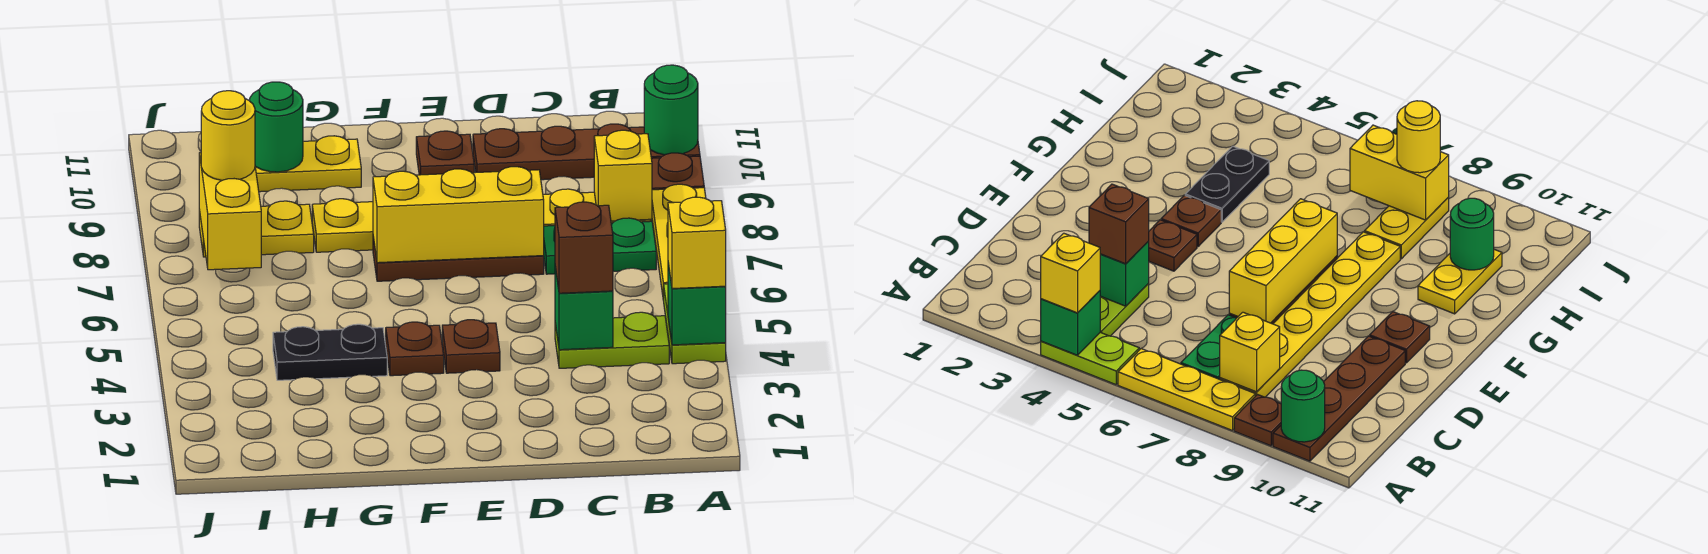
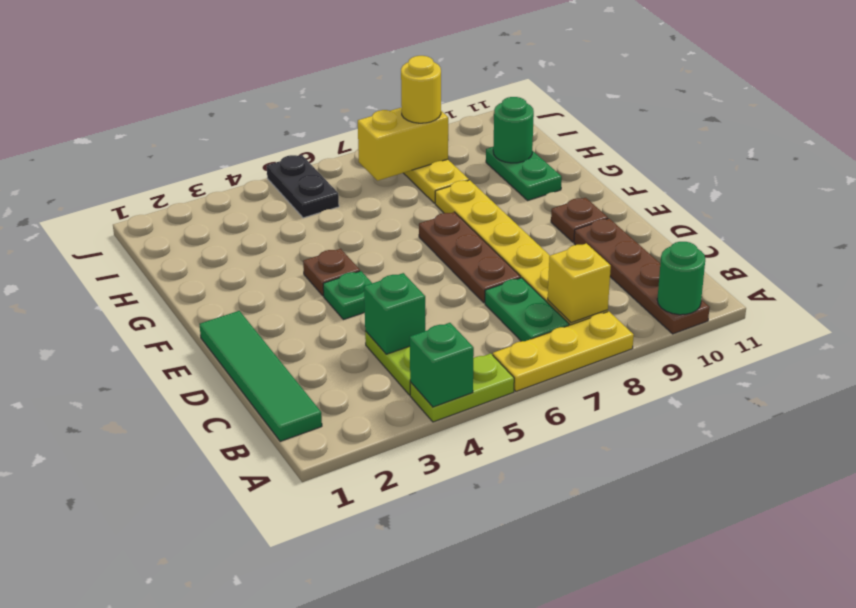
yellow 1x1 brick [668,197,726,288] -> none
brown 1x1 plate [651,153,704,190] -> none
none -> green 1x4 tile [199,311,322,441]
brown 1x1 brick [555,202,613,293] -> none
yellow 1x3 brick [373,167,544,263] -> none
brown 1x1 plate [442,320,500,373] -> green 1x1 plate [323,271,372,320]
black 1x2 plate [273,324,387,380] -> black 1x2 plate moved to [267,155,339,218]
yellow 1x2 plate [255,136,361,192] -> green 1x2 plate [486,147,562,200]

